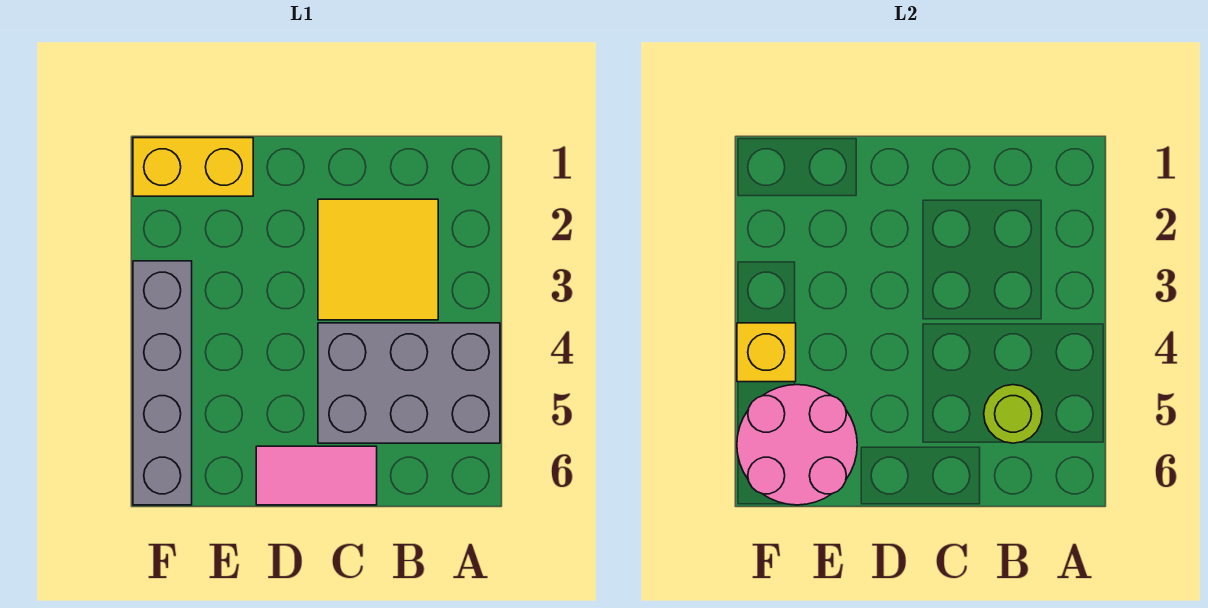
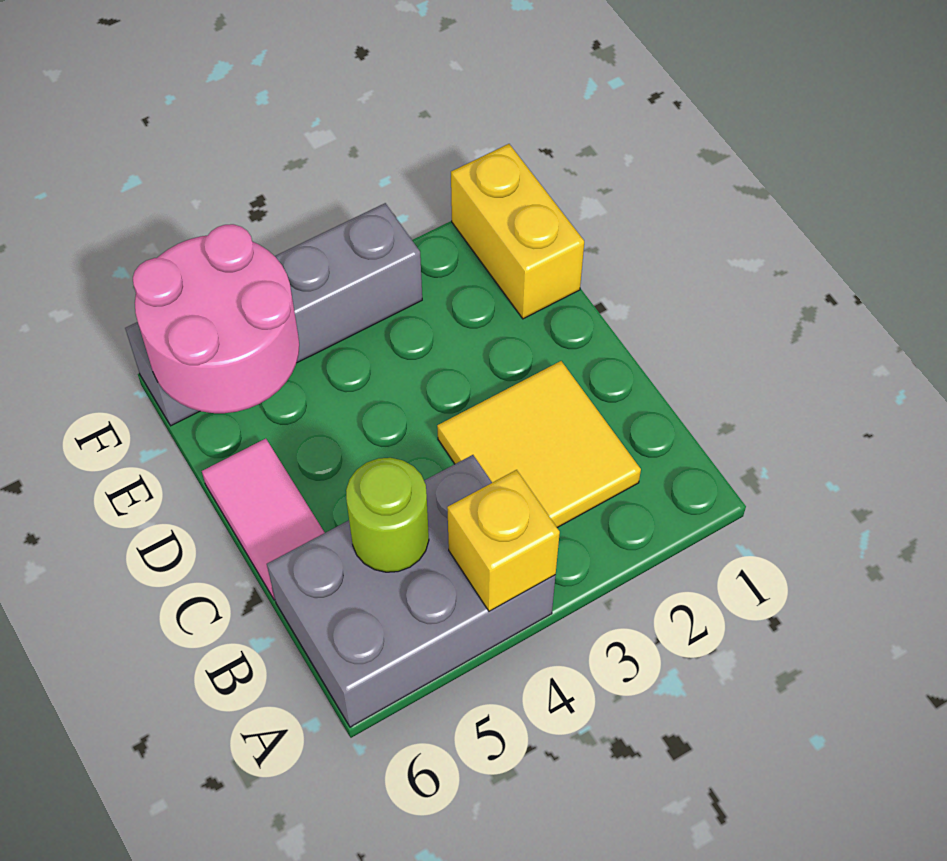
grey 2x3 brick [318,323,500,443] -> grey 2x3 brick turned to [267,455,556,727]
yellow 1x1 brick [737,323,796,382] -> yellow 1x1 brick moved to [447,470,560,611]

